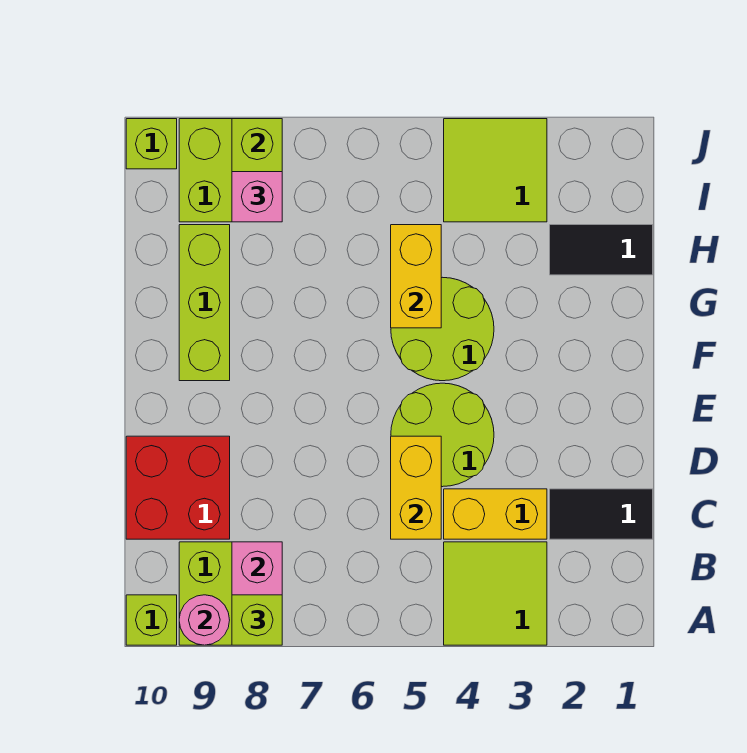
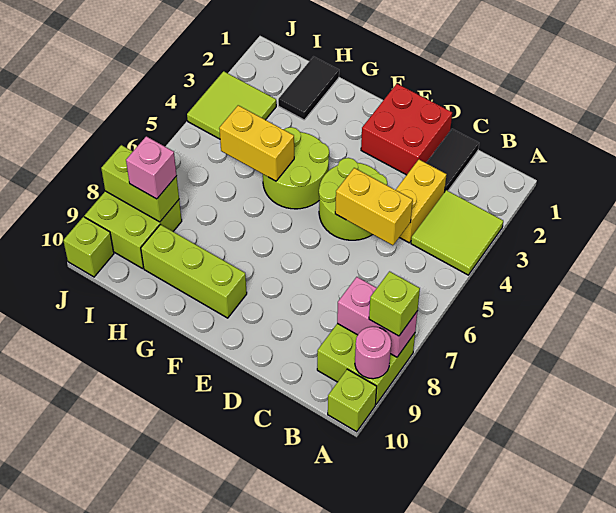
red 2x2 brick [126,436,230,539] -> red 2x2 brick moved to [361,84,452,175]

